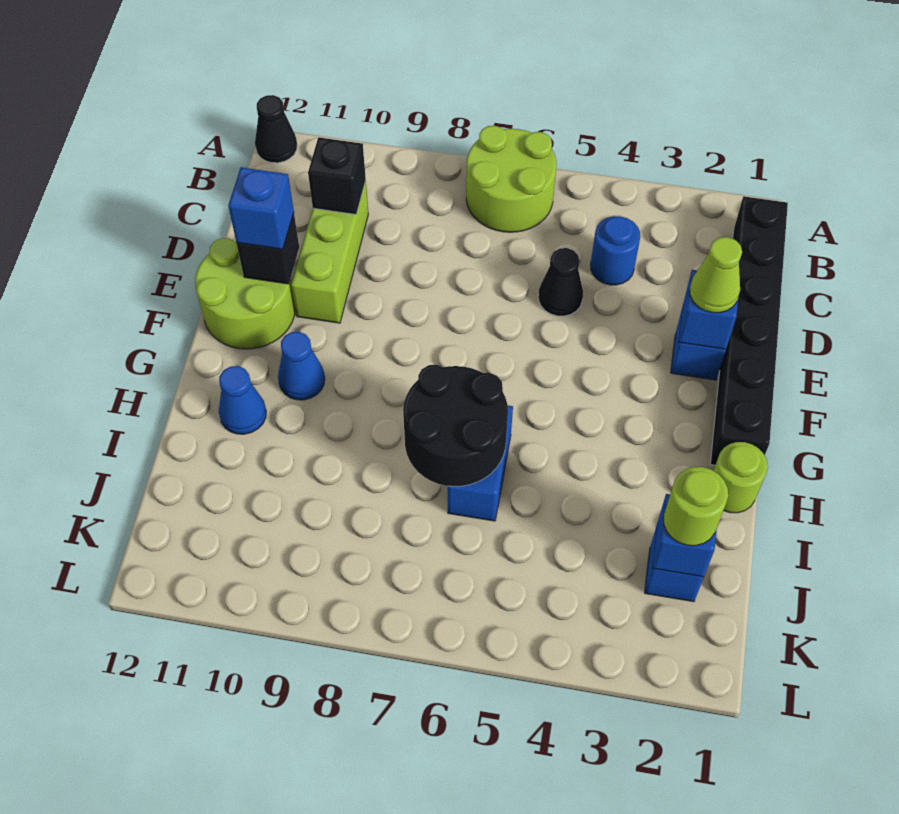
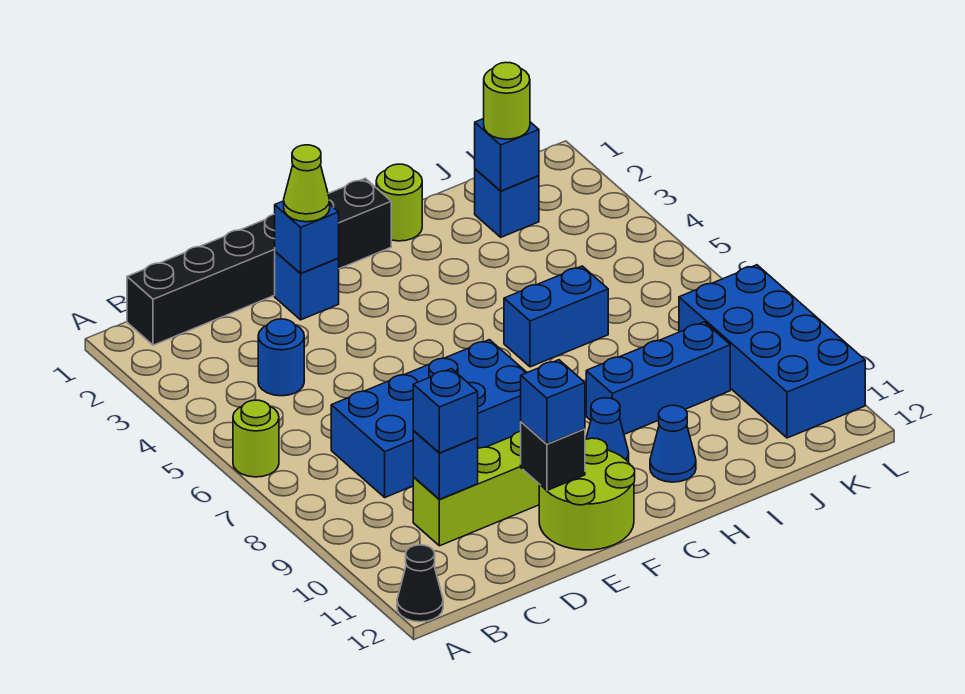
lime 2x2 round brick [466,126,556,232] -> lime 1x1 round brick [233,400,279,477]
none -> blue 2x4 brick [331,340,527,497]
black 1x1 brick [308,137,366,215] -> blue 1x1 brick [413,431,478,499]
none -> blue 1x1 brick [413,369,478,453]
black 1x1 cone [539,248,583,316] -> none
black 2x2 round brick [403,365,508,486] -> none
none -> blue 1x3 brick [586,322,730,434]
none -> blue 2x4 brick [679,265,865,438]

